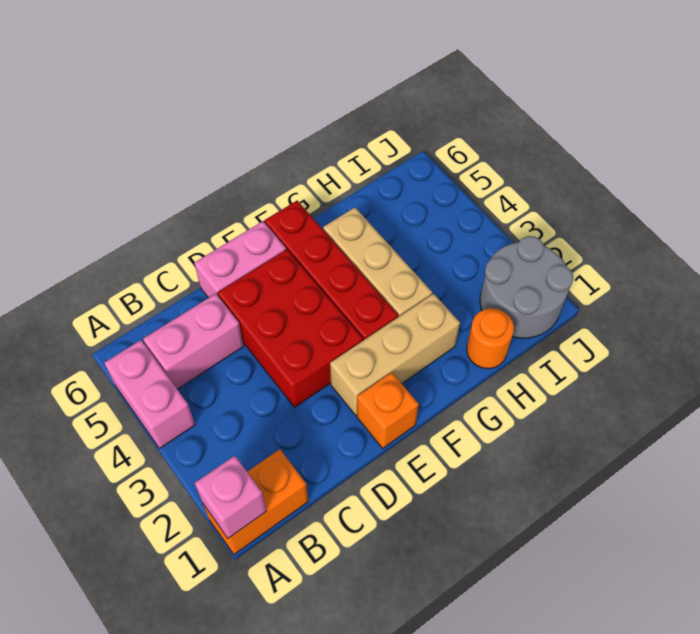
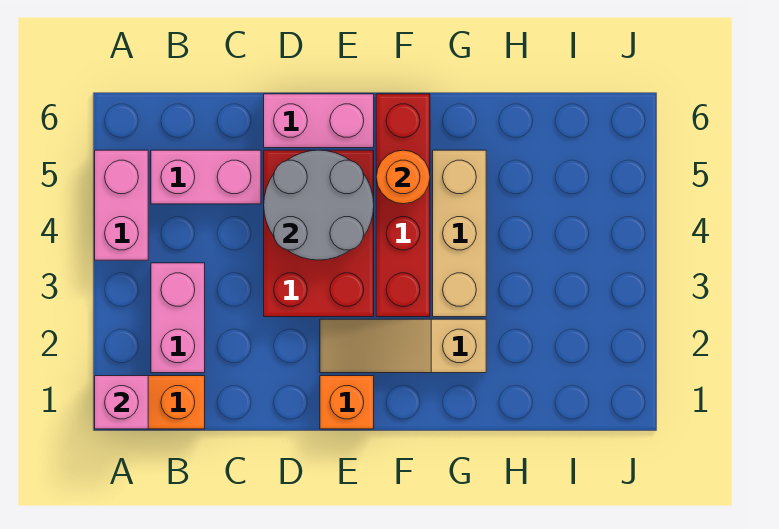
none -> pink 1x2 brick [151,263,205,373]
tan 1x3 brick [330,294,460,415] -> tan 1x3 slope [320,319,486,373]
orange 1x1 round brick [467,308,514,369] -> orange 1x1 round brick moved to [376,150,430,204]
grey 2x2 round brick [480,236,573,338] -> grey 2x2 round brick moved to [264,150,374,260]

